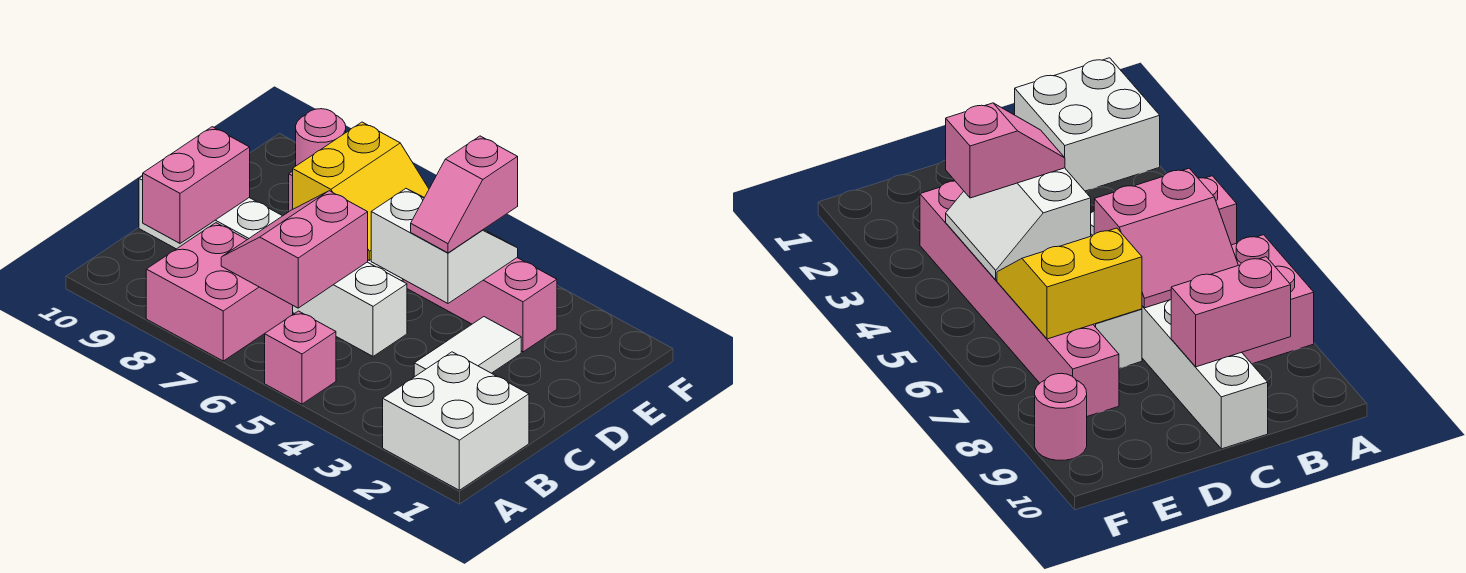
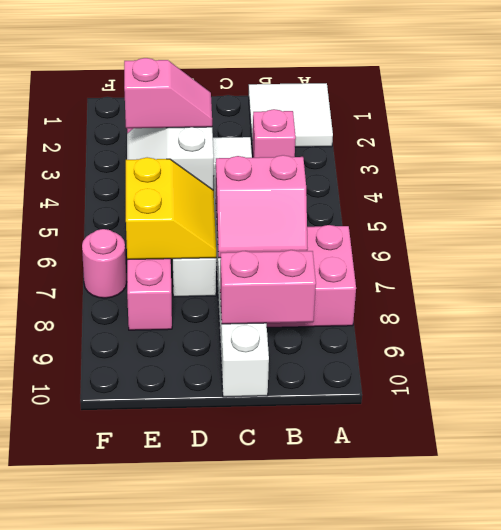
white 2x2 brick [383,352,529,490] -> white 2x2 tile [249,83,333,147]
pink 1x1 brick [265,311,336,404] -> pink 1x1 brick moved to [252,109,296,158]
yellow 2x2 slope [293,122,429,260] -> yellow 2x2 slope turned to [126,157,216,260]
pink 1x1 round brick [296,109,346,166] -> pink 1x1 round brick moved to [82,229,127,298]

